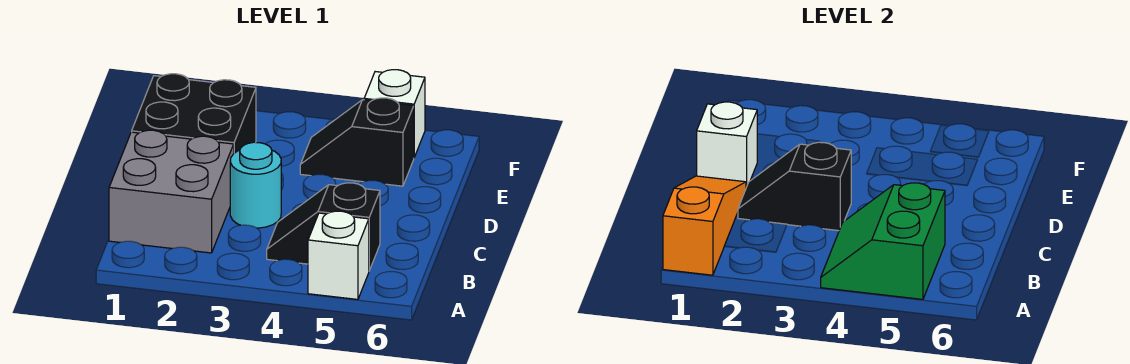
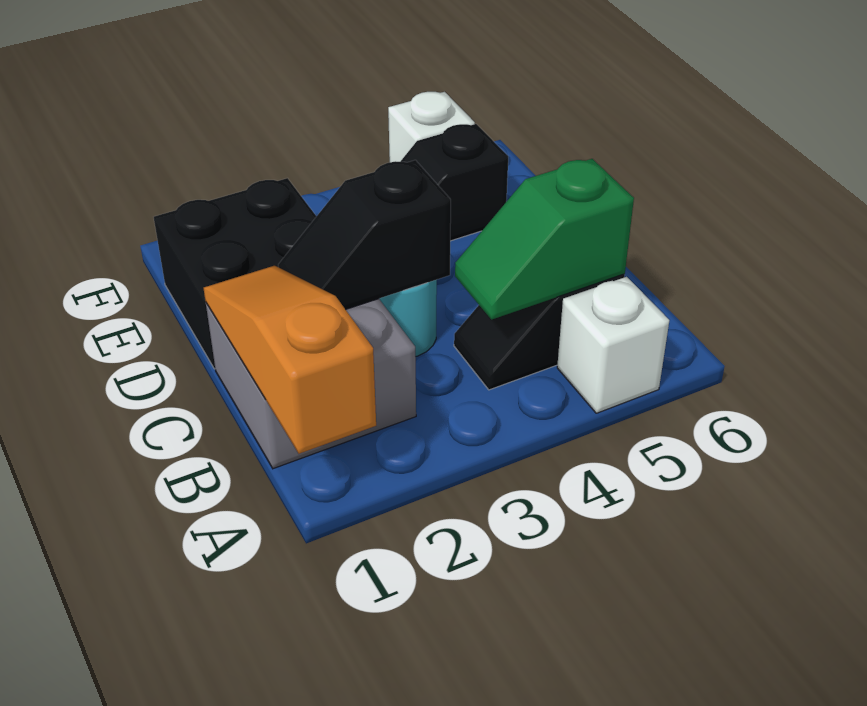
green 2x2 slope [821,183,945,299] -> green 1x2 slope [455,159,634,320]
white 1x1 brick [697,102,757,187] -> none

